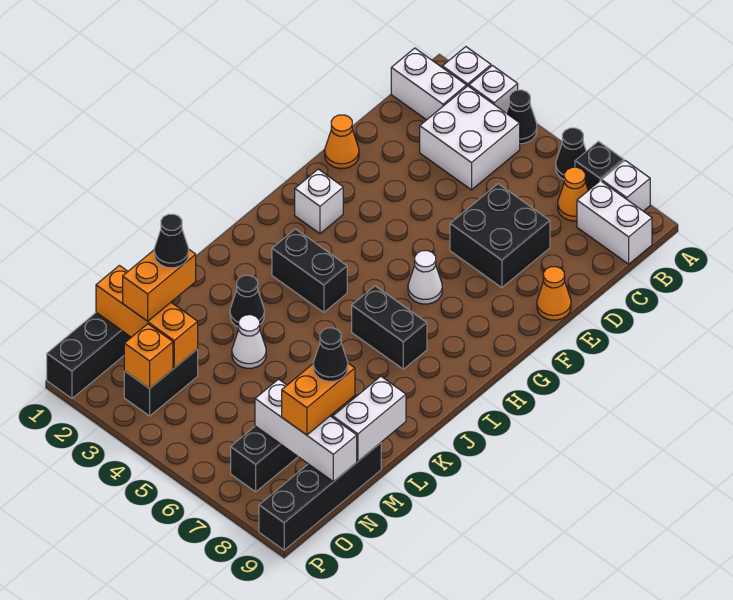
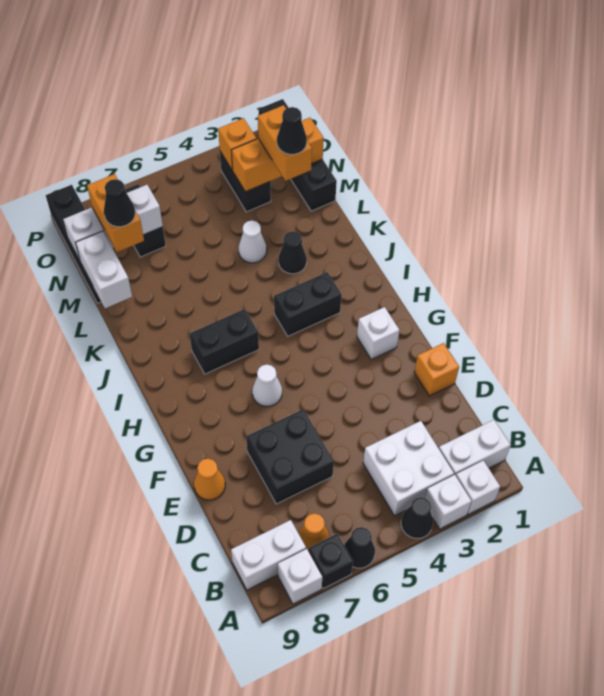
orange 1x1 cone [325,115,359,169] -> orange 1x1 brick [414,343,459,396]

